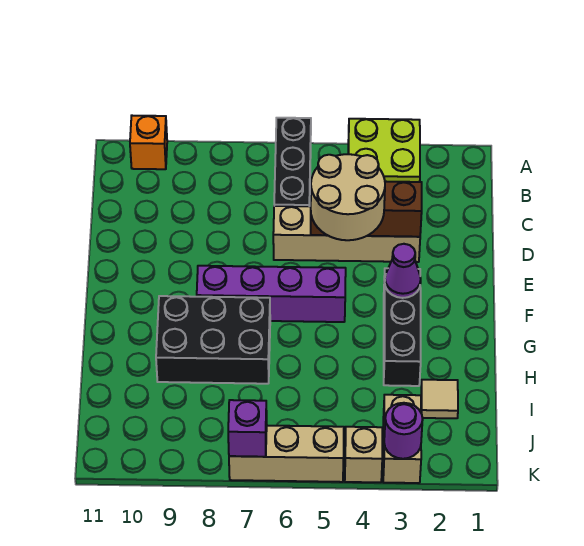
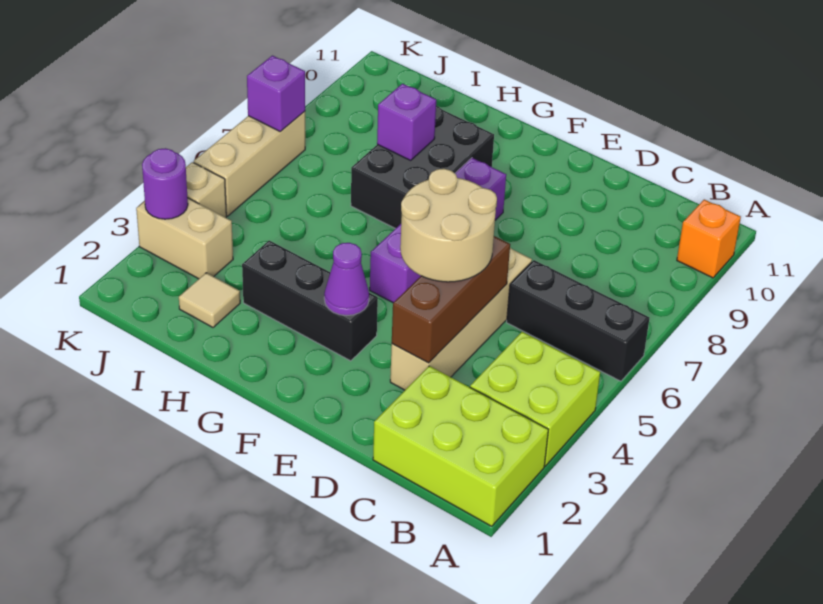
none -> lime 2x3 brick [373,366,548,526]
none -> purple 1x1 brick [377,84,436,160]

